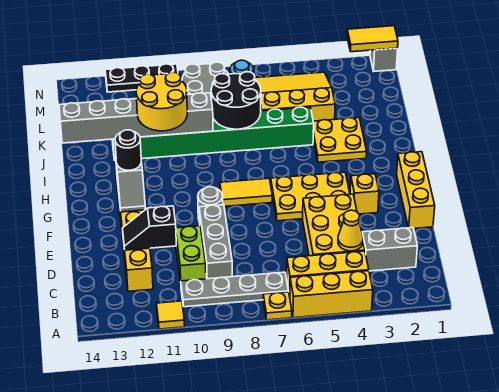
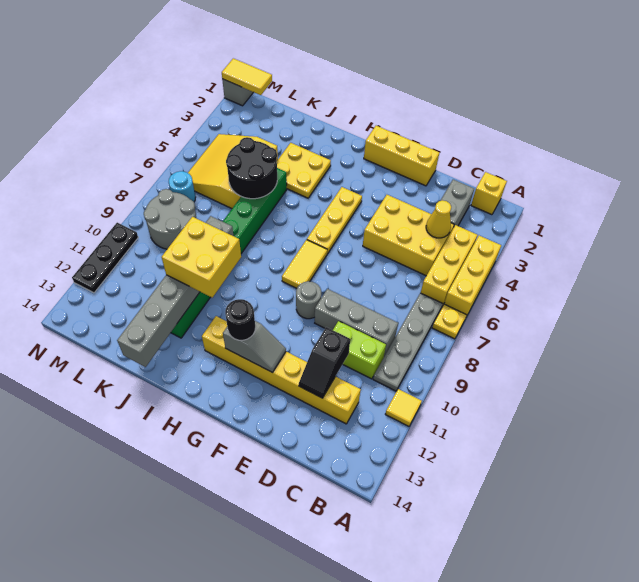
yellow 1x1 brick [350,174,379,214] -> yellow 1x1 brick moved to [471,172,507,215]
yellow 2x3 plate [271,172,350,221] -> yellow 1x3 plate [307,187,362,253]
yellow 2x2 round brick [136,72,187,131] -> yellow 2x2 brick [162,217,241,297]
black 2x2 round brick [211,72,261,129] -> black 2x2 round brick moved to [226,137,277,199]
yellow 1x2 tile [347,26,398,52] -> yellow 1x2 tile turned to [222,58,272,95]

